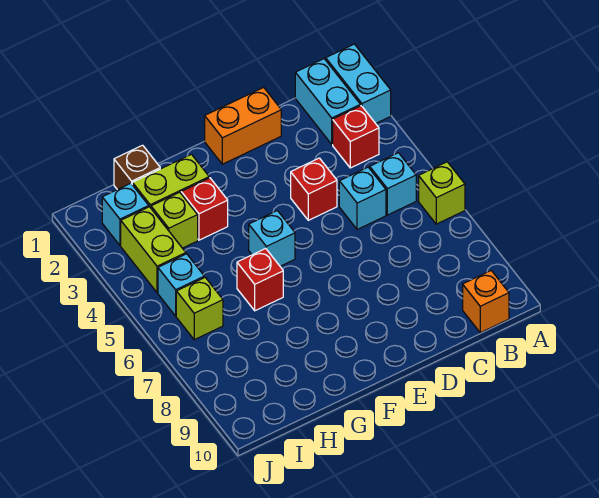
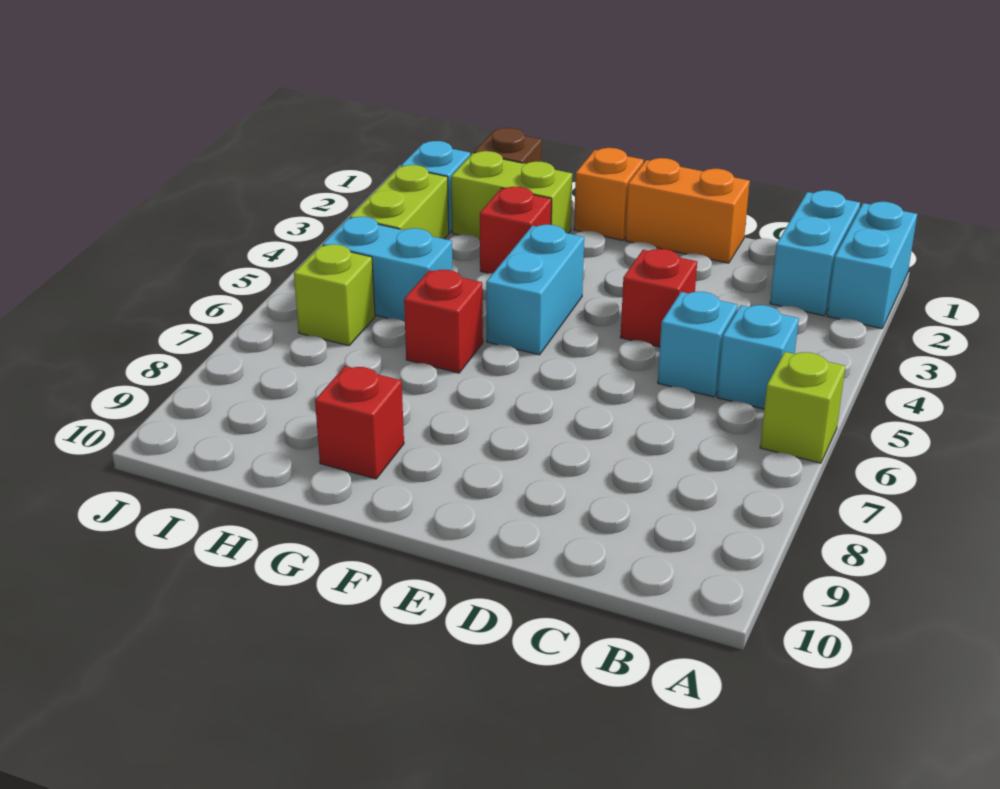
red 1x1 brick [333,106,379,168] -> red 1x1 brick moved to [315,366,404,479]
orange 1x1 brick [463,271,509,333] -> orange 1x1 brick moved to [574,148,644,240]
cyan 1x1 brick [249,211,295,266] -> cyan 1x2 brick [486,225,584,355]
lime 1x1 brick [151,192,198,248] -> none
cyan 1x1 brick [158,254,204,316] -> cyan 1x2 brick [323,217,453,322]

